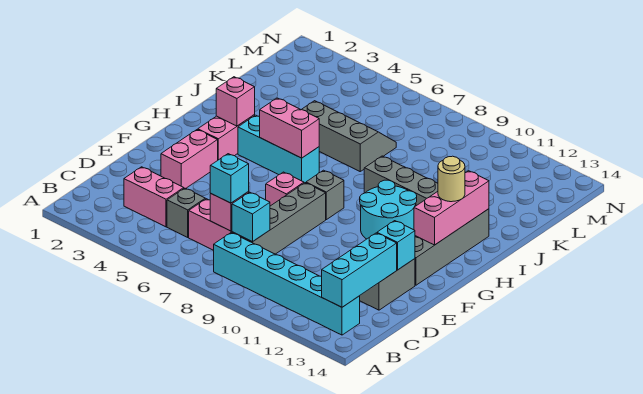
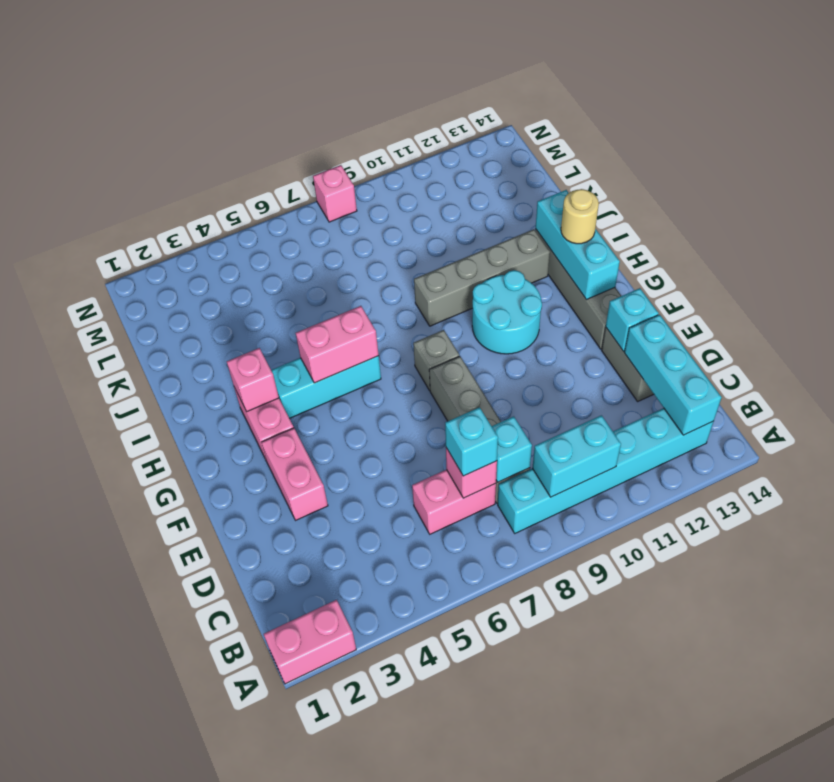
none -> cyan 1x2 brick [532,415,621,497]
pink 1x2 brick [124,167,184,227] -> pink 1x2 brick moved to [264,600,356,684]
grey 1x1 brick [167,188,205,237] -> none
pink 1x1 brick [266,172,304,206] -> pink 1x1 brick moved to [313,165,357,222]
pink 1x3 brick [414,171,489,245] -> cyan 1x3 brick [535,190,620,300]
grey 2x3 slope [302,101,396,171] -> none

